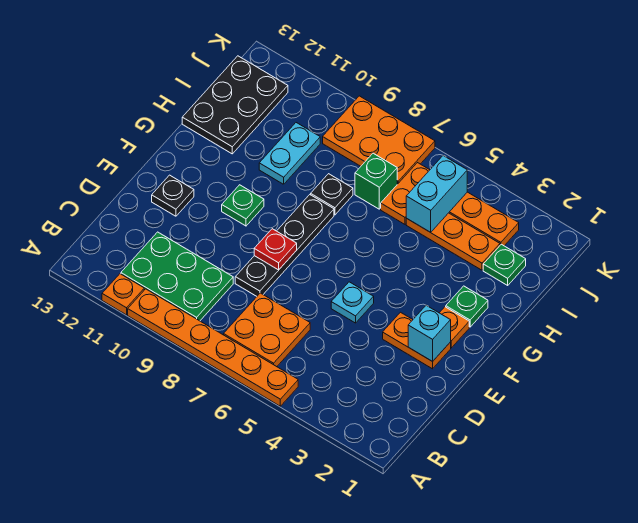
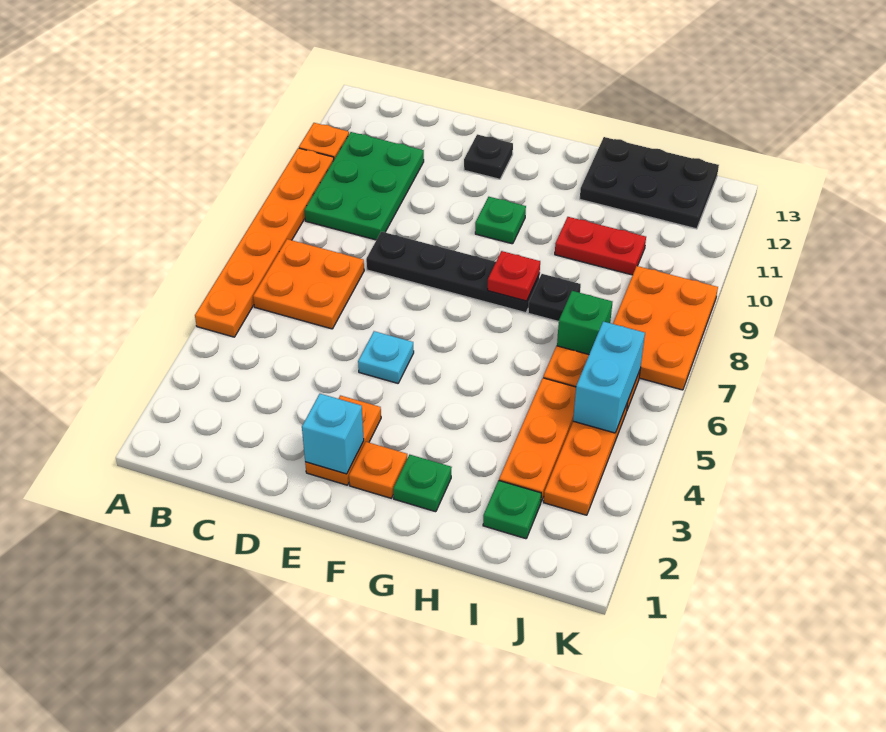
red 1x1 plate [254,229,297,270] -> red 1x1 plate moved to [487,251,540,301]
cyan 1x2 plate [259,123,320,184] -> red 1x2 plate [555,217,646,275]
cyan 1x2 brick [406,156,467,232] -> cyan 1x2 brick turned to [573,321,645,433]

